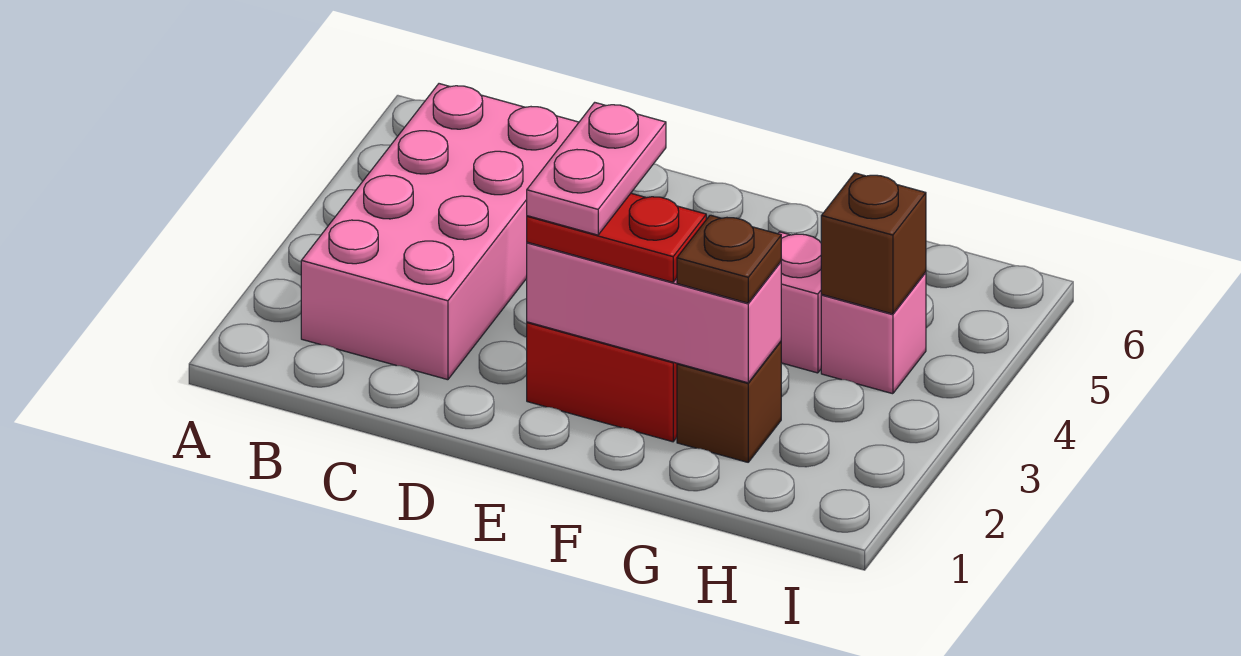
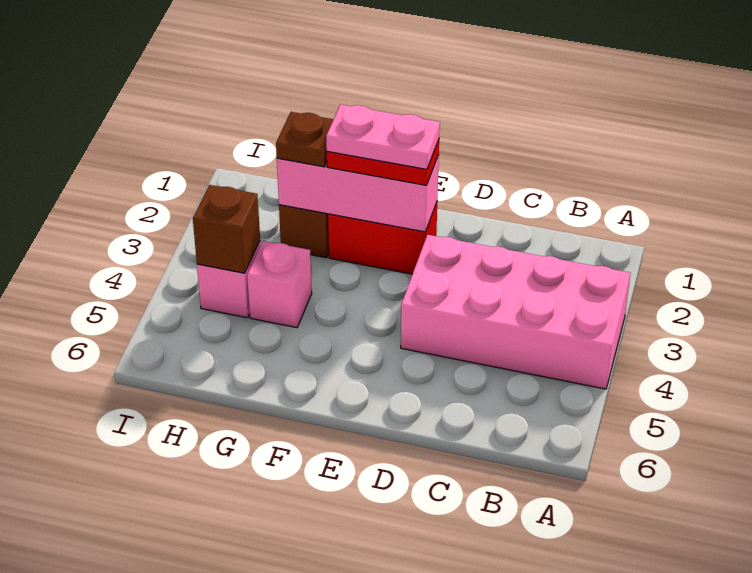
pink 2x4 brick [301,84,579,380] -> pink 2x4 brick turned to [401,235,630,389]
pink 1x2 plate [527,102,666,235] -> pink 1x2 plate turned to [326,104,440,169]

